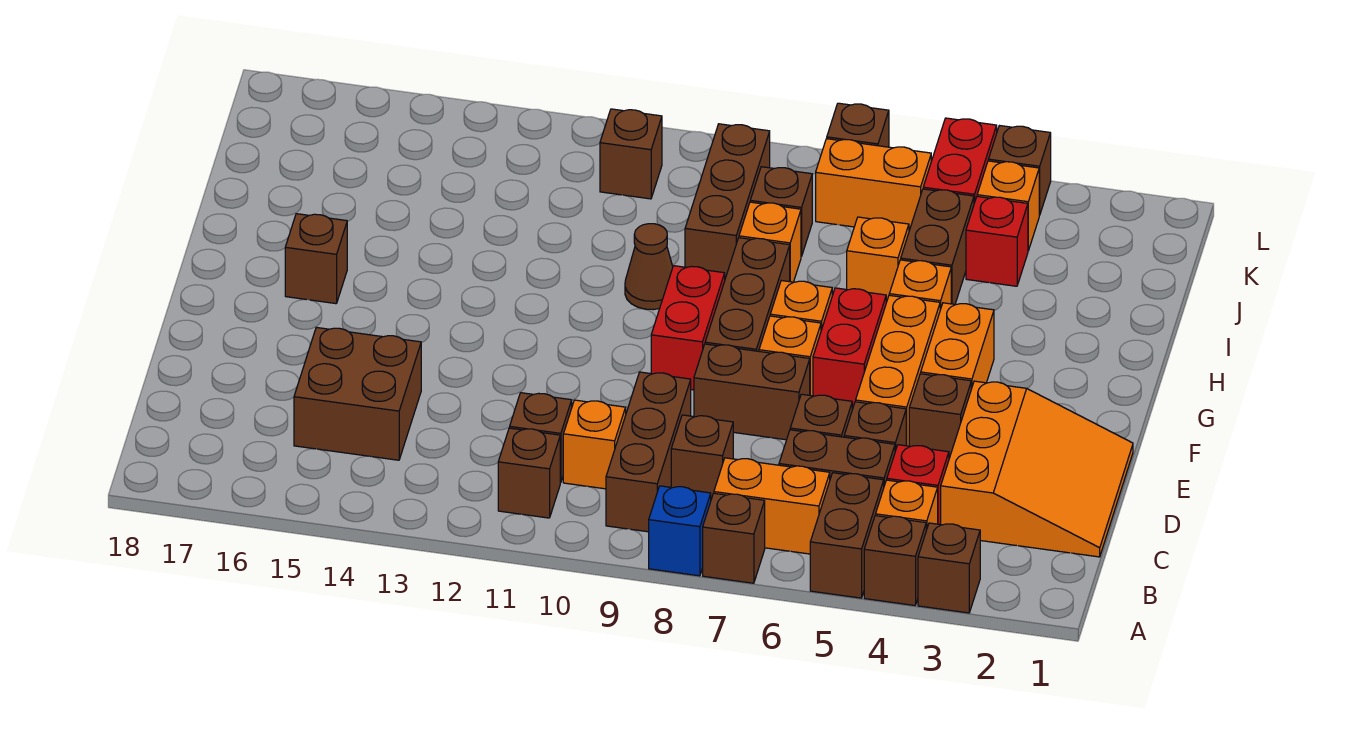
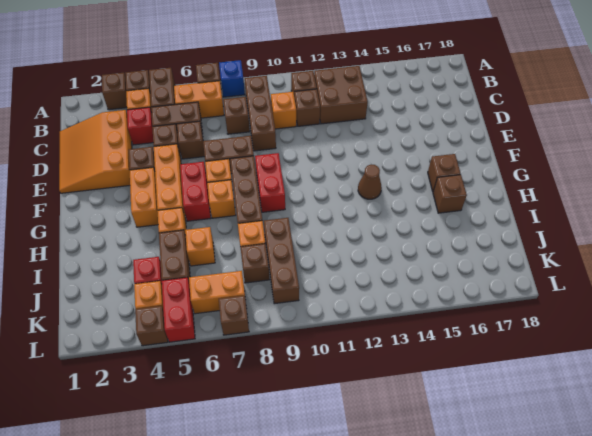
brown 2x2 brick [294,327,421,460] -> brown 2x2 brick moved to [314,66,368,124]
brown 1x1 cone [625,224,673,310] -> brown 1x1 cone moved to [358,165,382,199]
brown 1x1 brick [600,109,662,199] -> brown 1x1 brick moved to [433,175,467,213]

